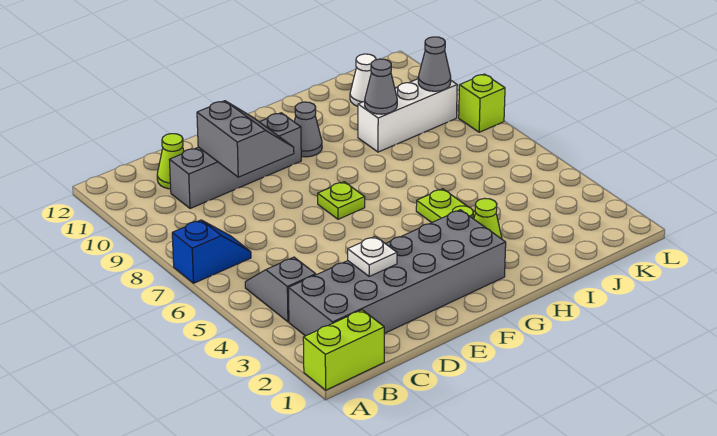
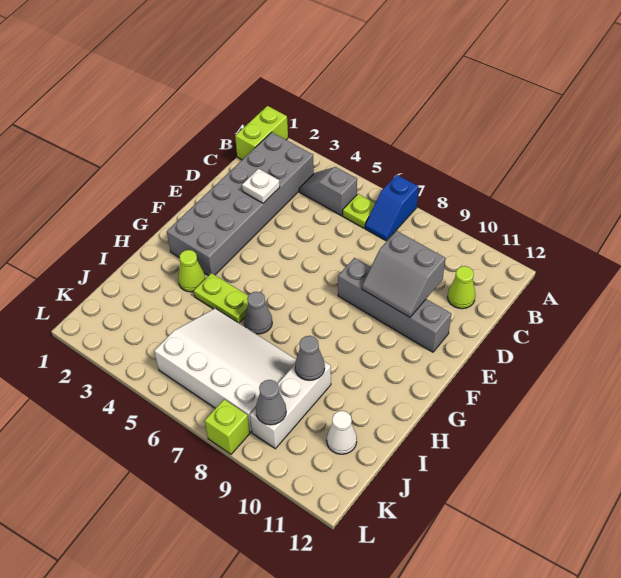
grey 1x2 slope [245,257,316,322] -> grey 1x2 slope turned to [299,167,357,216]
grey 1x4 brick [170,113,301,209] -> grey 1x4 brick turned to [338,258,451,352]
lime 1x1 plate [318,182,365,219] -> lime 1x1 plate moved to [343,194,375,228]
grey 1x1 cone [294,102,322,157] -> grey 1x1 cone moved to [244,292,272,334]
none -> white 3x4 slope [154,308,296,432]

